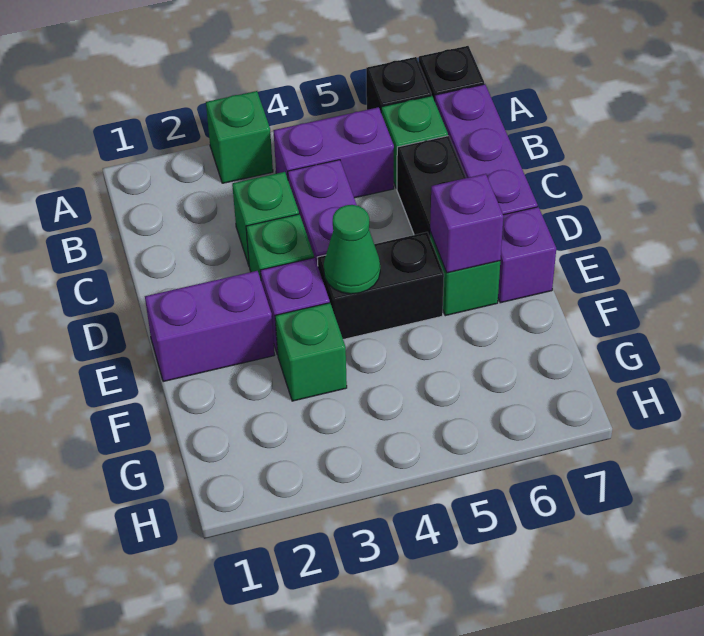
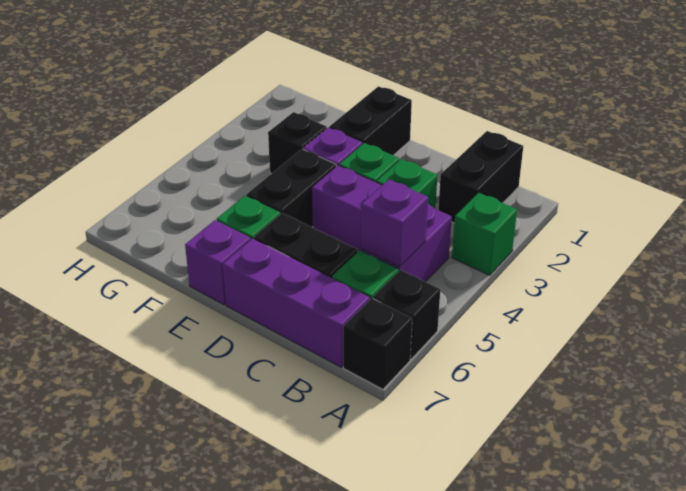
none -> black 1x2 brick [438,131,523,223]
purple 1x2 brick [145,271,275,382] -> black 1x2 brick [330,86,412,155]
green 1x1 cone [324,205,380,294] -> none
purple 1x1 brick [430,174,503,273] -> purple 1x1 brick moved to [361,180,428,267]
green 1x1 brick [275,303,347,401] -> black 1x1 brick [268,112,327,174]

